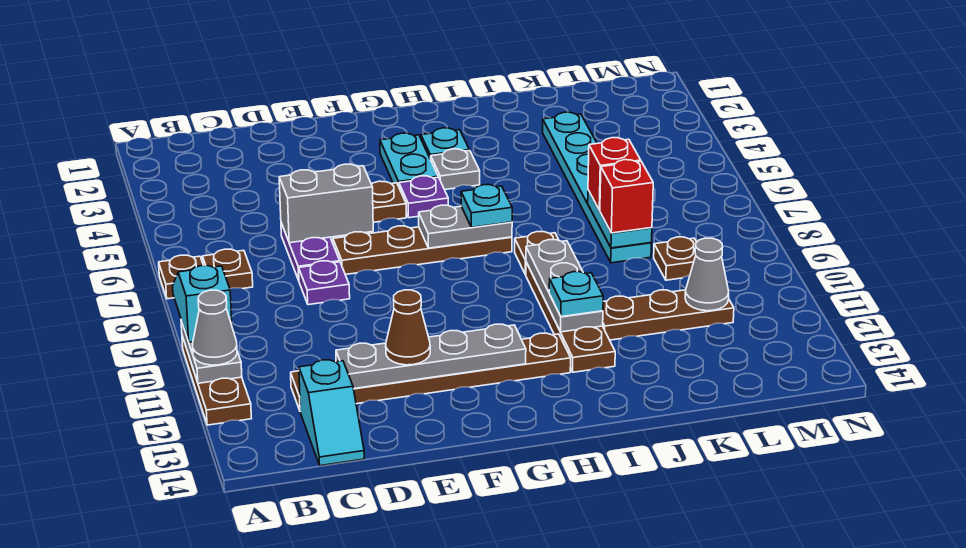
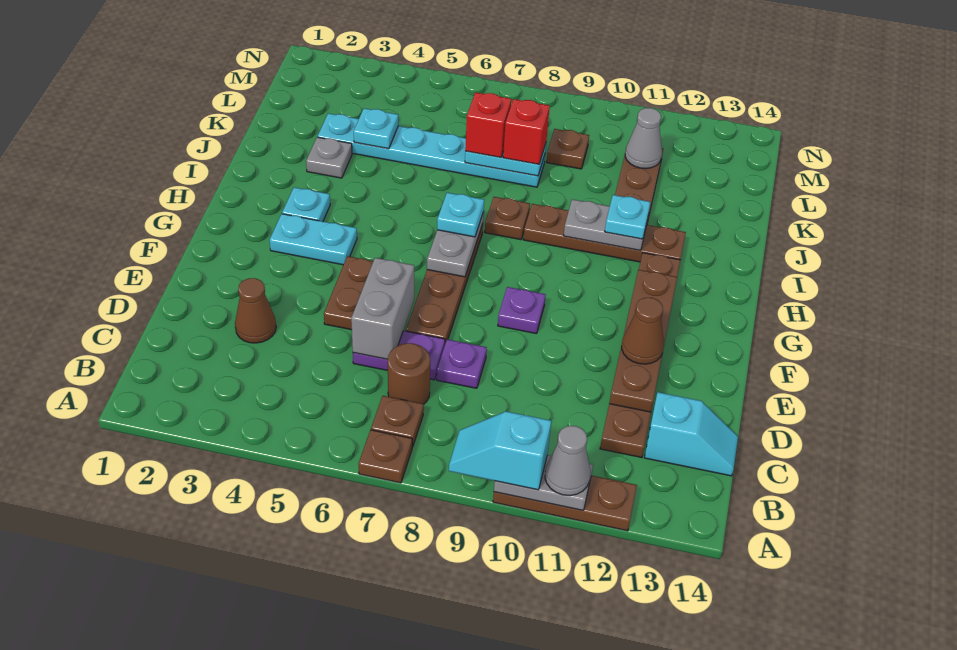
none -> brown 1x1 round brick [387,343,430,404]
none -> brown 1x1 cone [235,278,276,343]
grey 1x4 plate [336,324,526,389] -> brown 1x4 plate [609,270,677,412]
purple 1x1 plate [399,176,448,218] -> purple 1x1 plate moved to [498,287,546,334]
grey 1x1 plate [431,149,480,190] -> grey 1x1 plate moved to [306,137,352,178]
grey 1x3 plate [526,240,603,332] -> grey 1x2 plate [564,199,648,250]
none -> cyan 1x1 plate [354,108,398,149]

